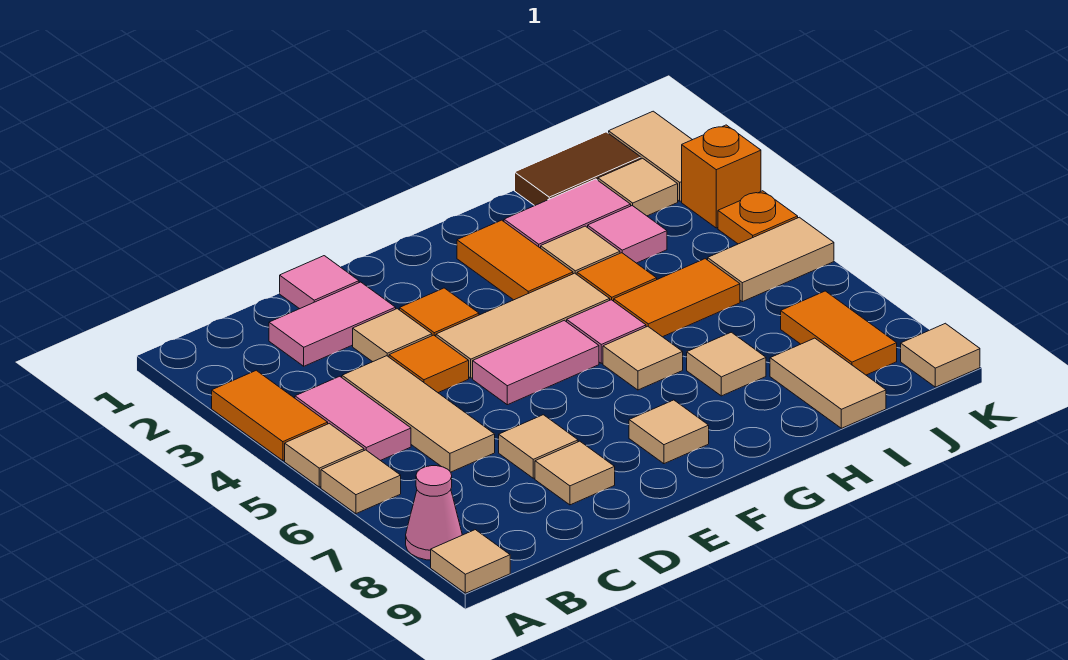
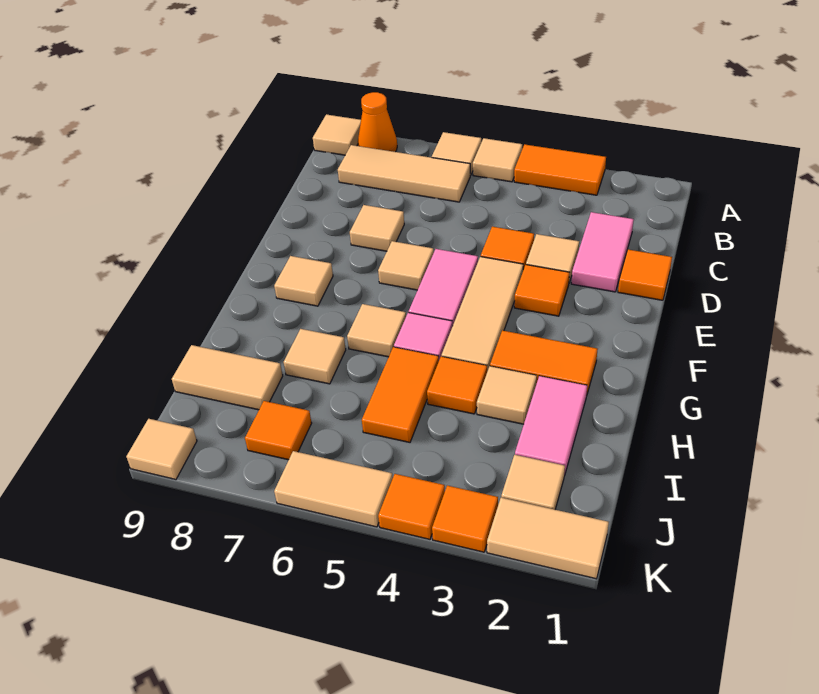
pink 1x1 cone [406,466,462,560] -> orange 1x1 cone [358,92,397,152]
pink 1x2 tile [295,376,411,461] -> none
tan 1x3 tile [342,356,495,472] -> tan 1x3 tile moved to [338,145,470,202]
pink 1x1 tile [280,256,359,309] -> orange 1x1 tile [618,249,672,300]
tan 1x1 tile [535,441,615,505] -> tan 1x1 tile moved to [378,241,434,290]
brown 1x2 tile [515,132,641,206] -> none
pink 1x1 tile [588,206,667,263] -> none
tan 1x2 tile [708,217,834,302] -> tan 1x2 tile turned to [274,451,393,527]
orange 1x2 tile [781,291,897,375] -> orange 1x1 tile [245,401,312,460]
orange 1x1 brick [682,125,761,228] -> orange 1x1 tile [432,486,498,552]
orange 1x1 plate [718,191,798,244] -> orange 1x1 tile [378,474,445,539]

